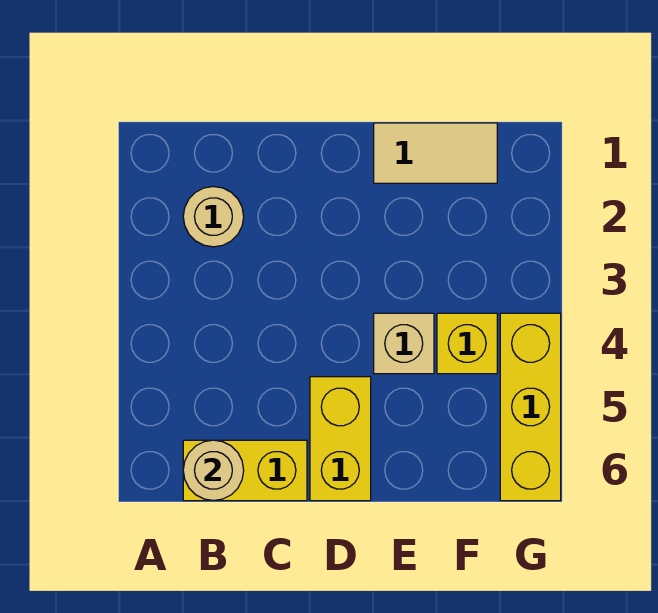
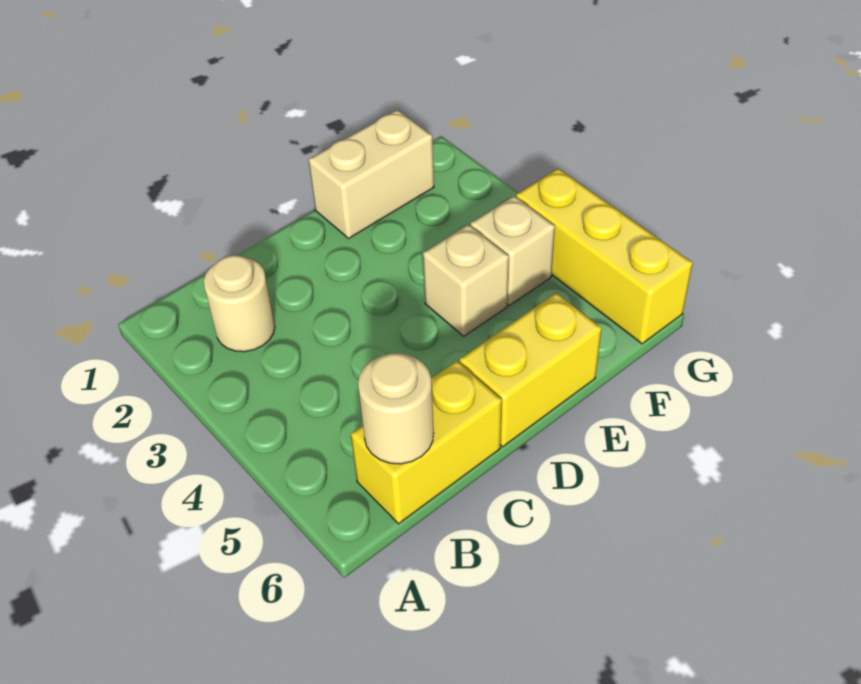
yellow 1x2 brick [310,377,371,501] -> yellow 1x2 brick turned to [459,293,602,447]
tan 1x2 tile [374,123,497,183] -> tan 1x2 brick [308,110,434,239]
yellow 1x1 brick [437,313,497,374] -> tan 1x1 brick [470,196,555,305]

